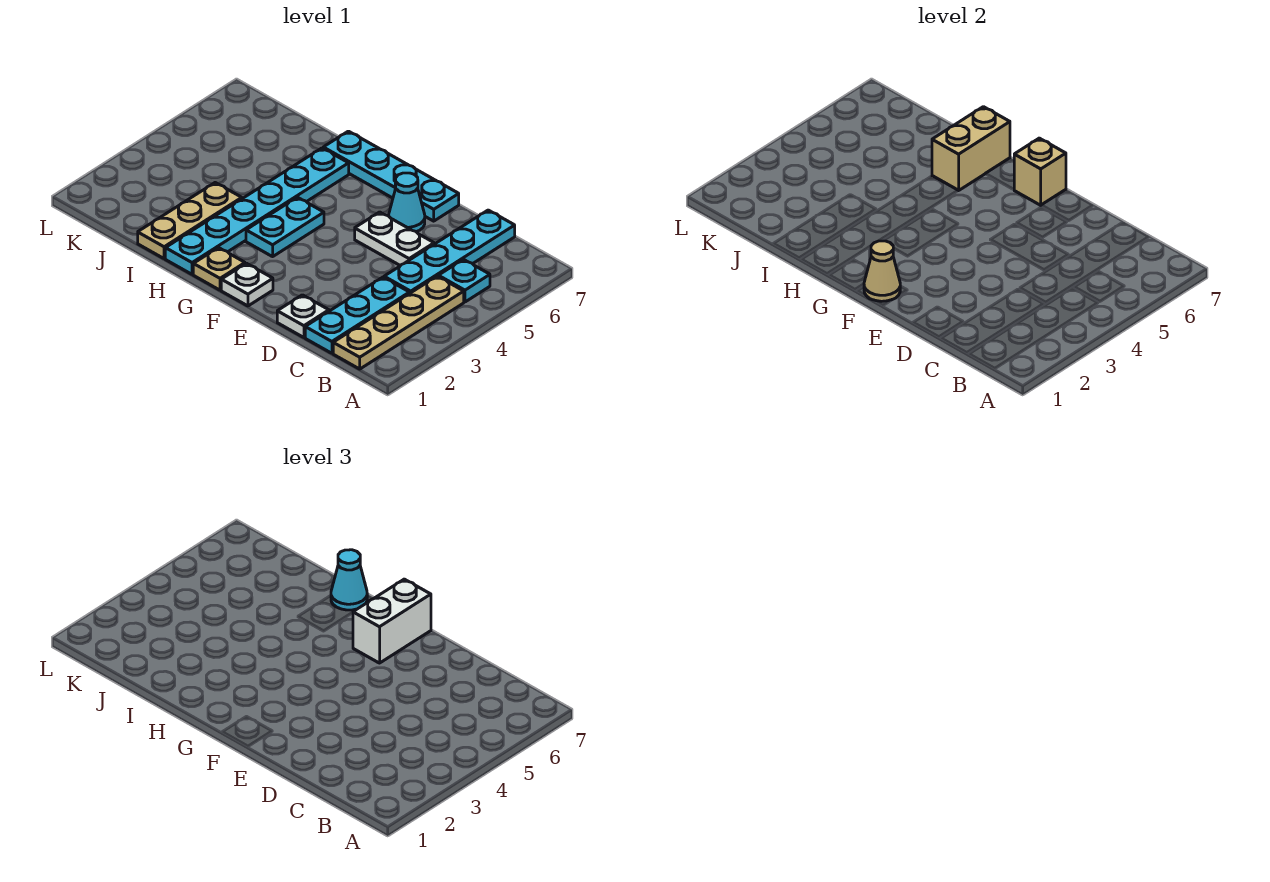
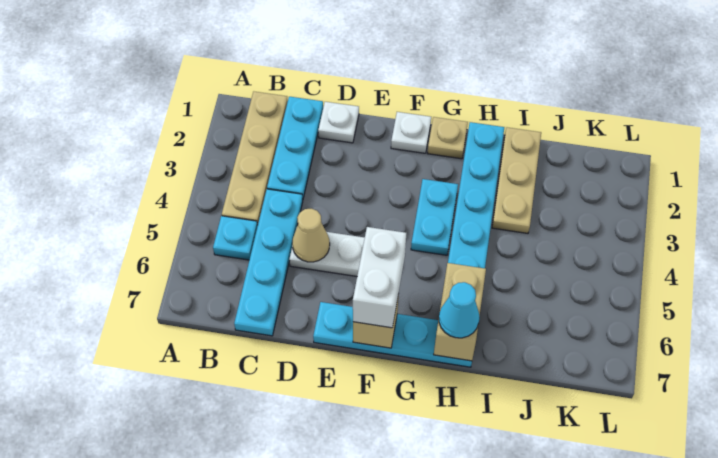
cyan 1x1 cone [389,173,425,232] -> none
tan 1x1 cone [864,241,900,301] -> tan 1x1 cone moved to [292,209,330,262]

